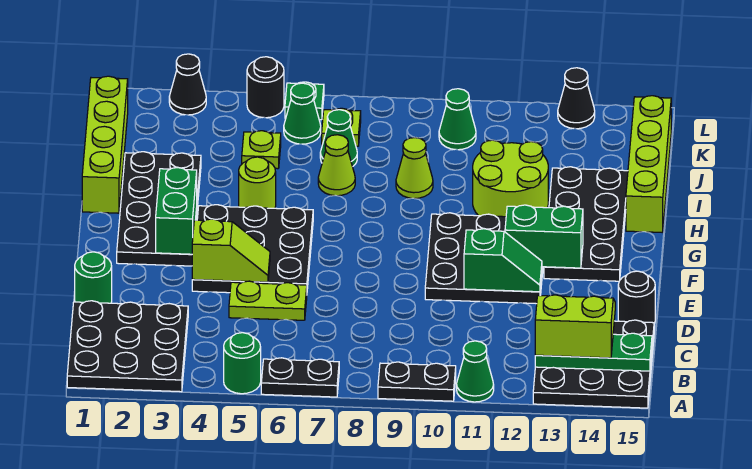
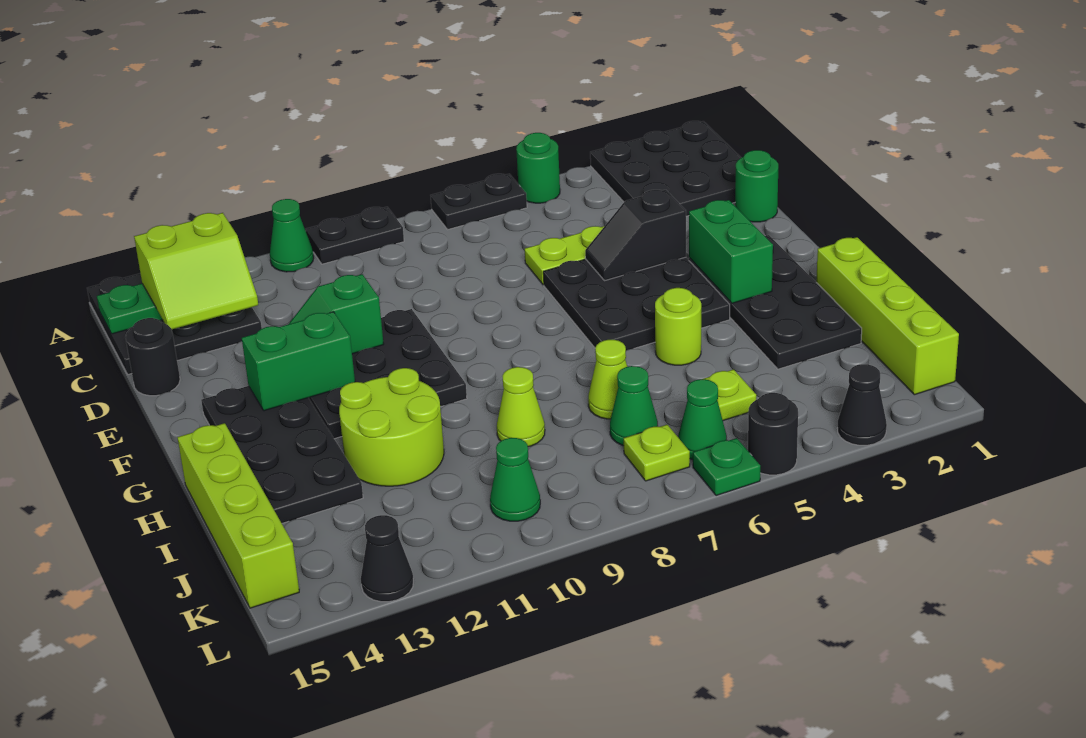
lime 1x2 slope [192,219,270,282] -> black 1x2 slope [585,190,686,281]

